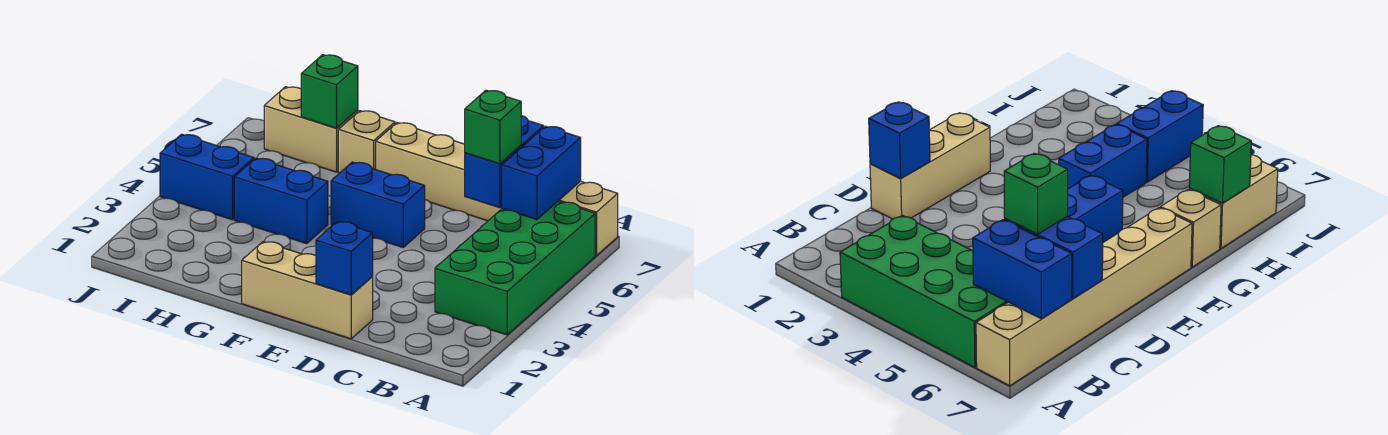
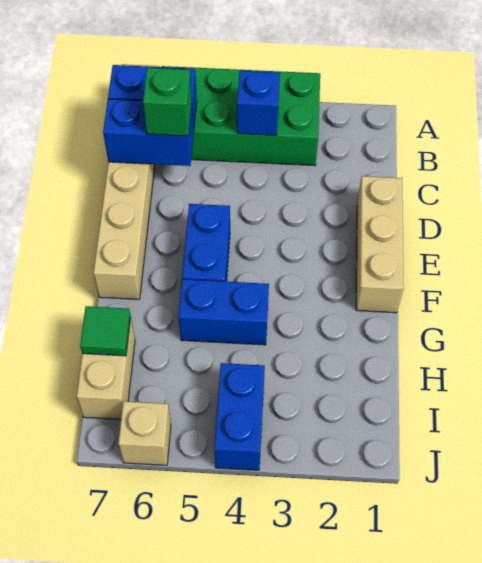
blue 1x1 brick [316,221,373,295] -> blue 1x1 brick moved to [237,71,280,135]
blue 1x2 brick [234,158,328,244] -> blue 1x2 brick turned to [178,279,269,345]
tan 1x1 brick [338,111,395,173] -> tan 1x1 brick moved to [118,401,171,465]
green 1x1 brick [301,55,358,128] -> green 1x1 tile [80,306,131,356]

